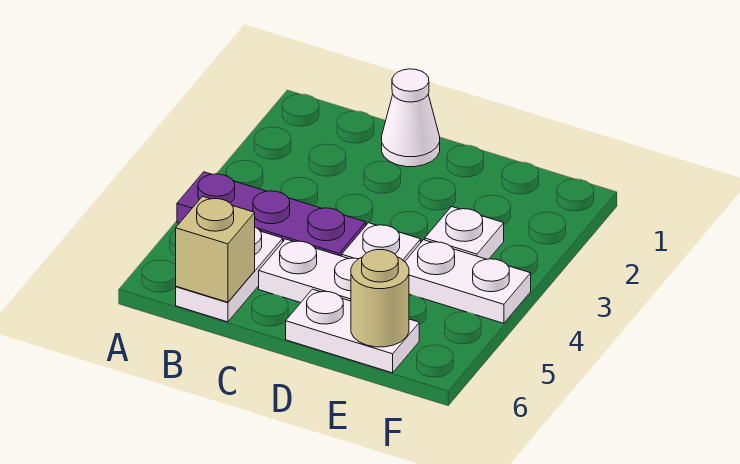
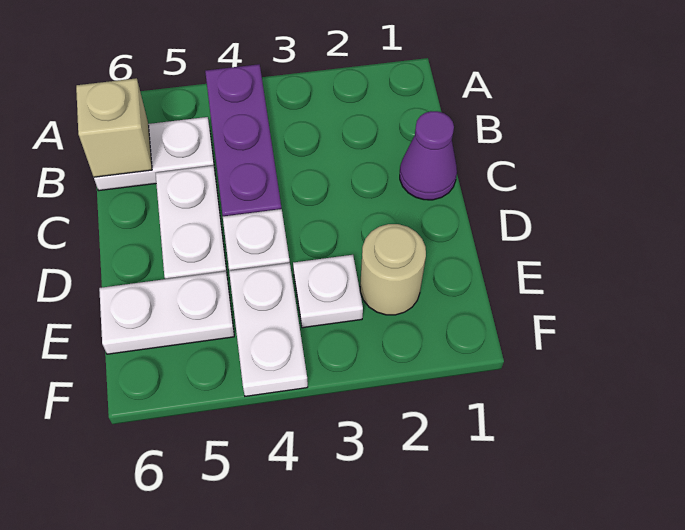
white 1x1 cone [382,69,440,167] -> purple 1x1 cone [400,111,457,200]
white 1x2 plate [286,289,419,373] -> white 1x2 plate turned to [99,271,234,354]
tan 1x1 round brick [351,250,409,347] -> tan 1x1 round brick moved to [360,224,426,315]

